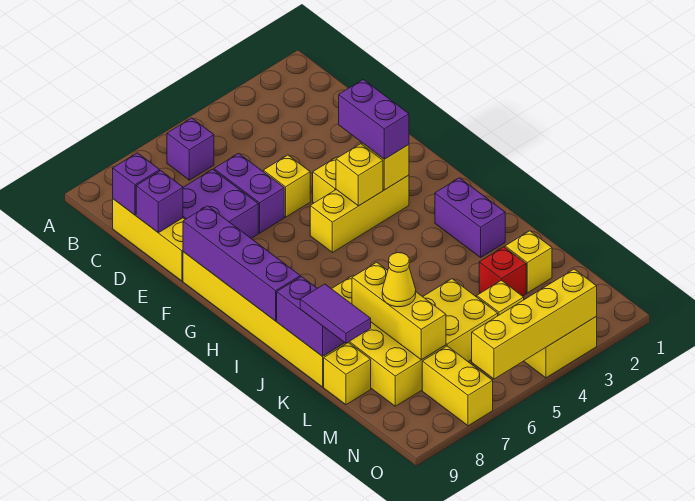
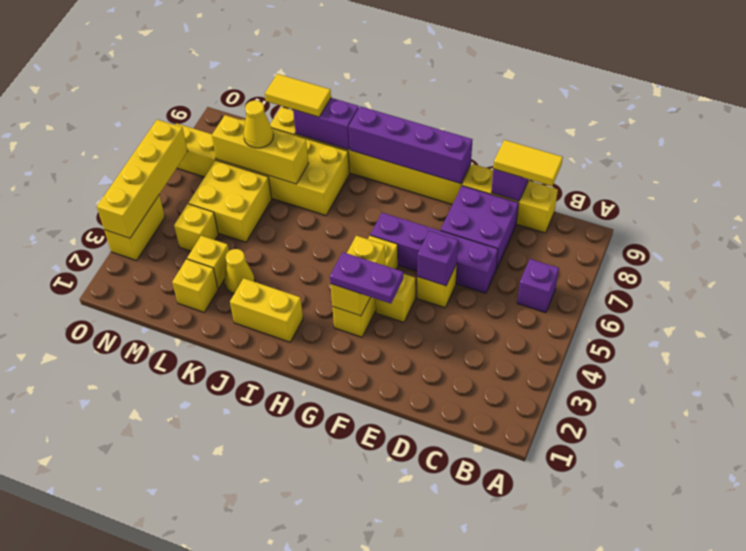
purple 1x1 brick [113,153,160,215] -> purple 1x1 brick moved to [417,231,458,286]
none -> yellow 1x2 tile [493,140,563,186]
purple 1x2 brick [214,153,284,233] -> purple 1x4 brick [370,213,498,293]
purple 1x2 brick [339,79,409,159] -> purple 1x2 plate [330,252,403,304]
purple 1x2 brick [435,178,505,257] -> yellow 1x2 brick [230,278,303,342]
none -> yellow 1x1 cone [225,249,255,294]
purple 1x2 tile [300,284,371,343] -> yellow 1x2 tile [265,74,331,117]
red 1x1 brick [479,247,526,296] -> yellow 1x1 brick [187,236,229,288]

